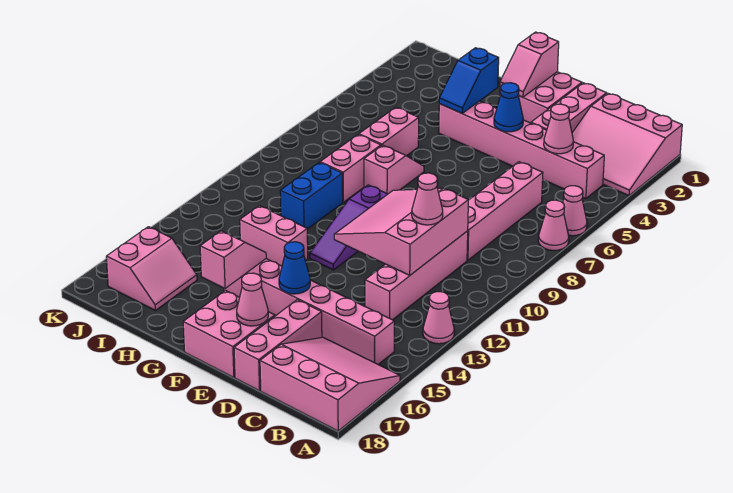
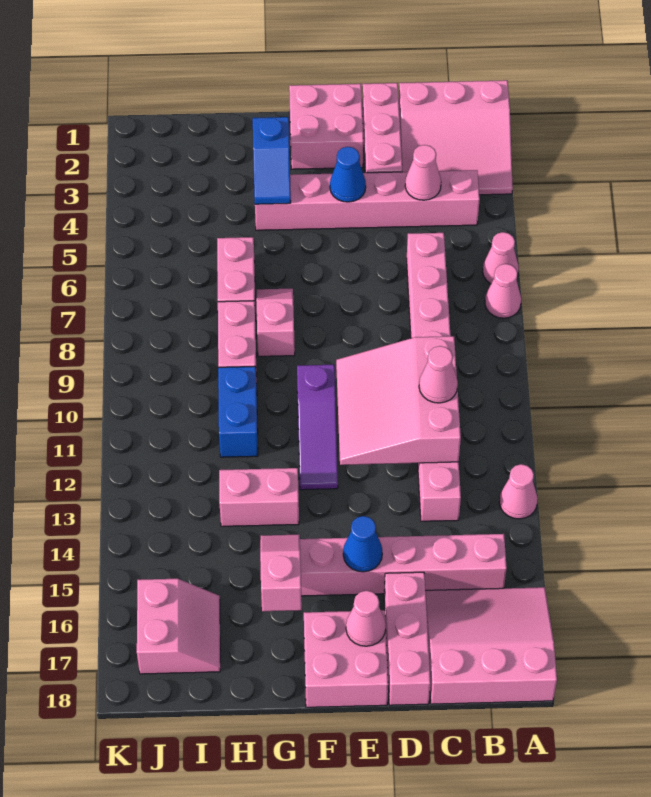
pink 1x2 slope [500,32,559,97] -> none

